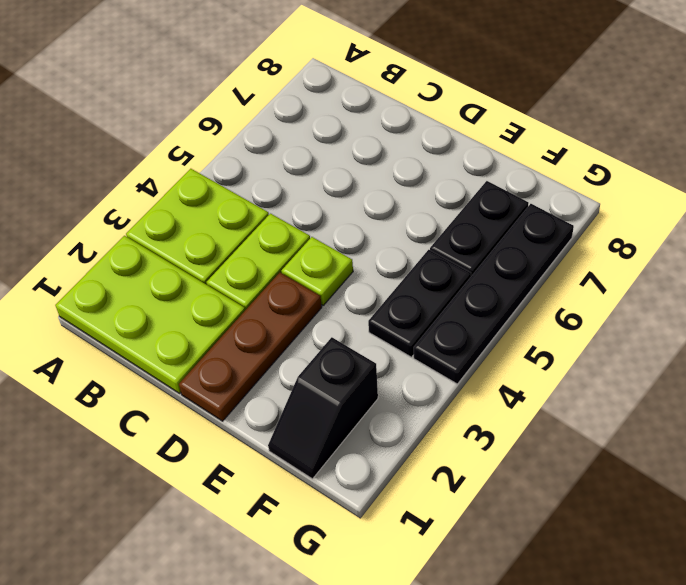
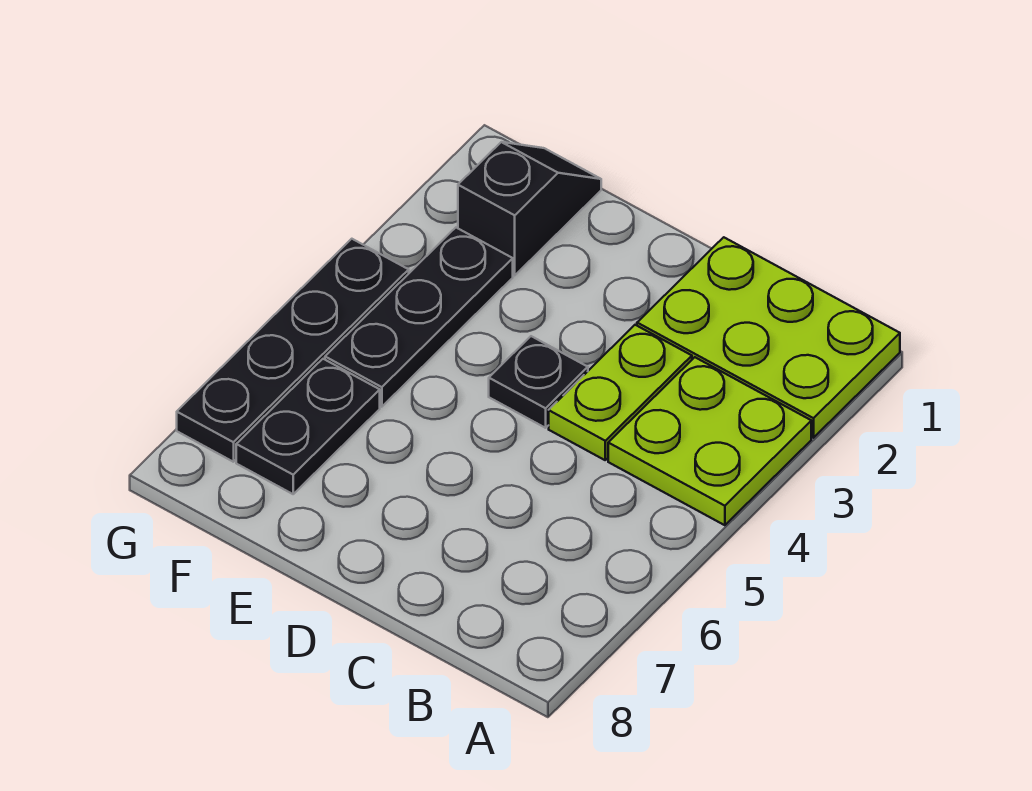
brown 1x3 plate [179,272,322,421] -> none
lime 1x1 plate [281,237,353,305] -> black 1x1 plate [489,336,588,428]
black 1x2 plate [368,250,471,357] -> black 1x3 plate [325,228,513,407]

